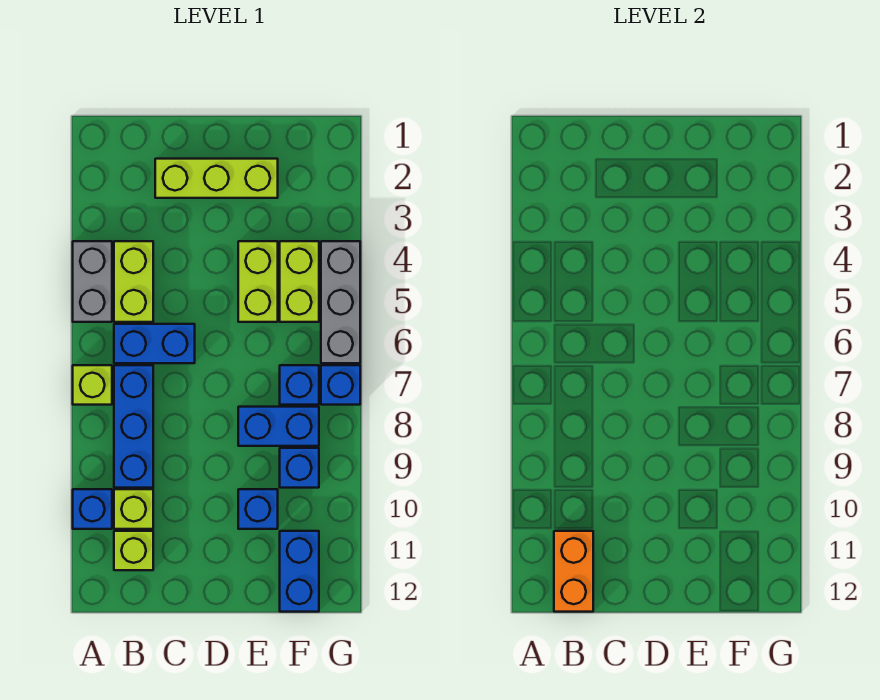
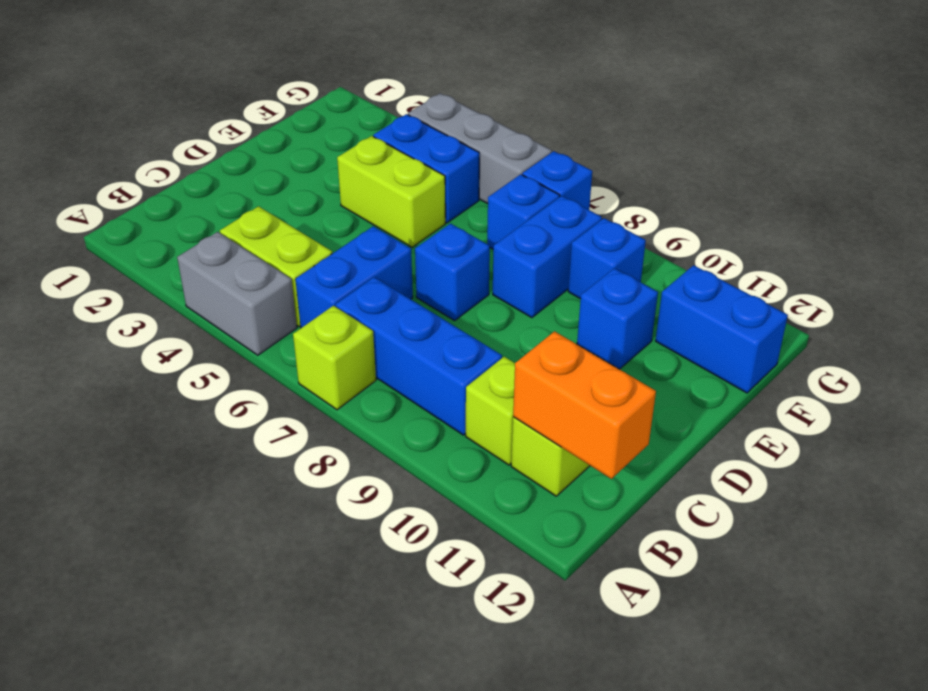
blue 1x1 brick [73,489,112,529] -> blue 1x1 brick moved to [415,224,490,321]
lime 1x3 brick [155,159,278,198] -> none
lime 1x2 brick [280,241,319,322] -> blue 1x2 brick [373,114,479,223]

